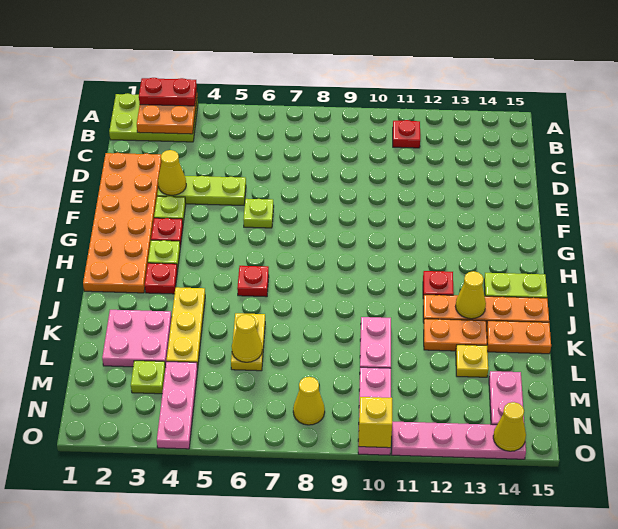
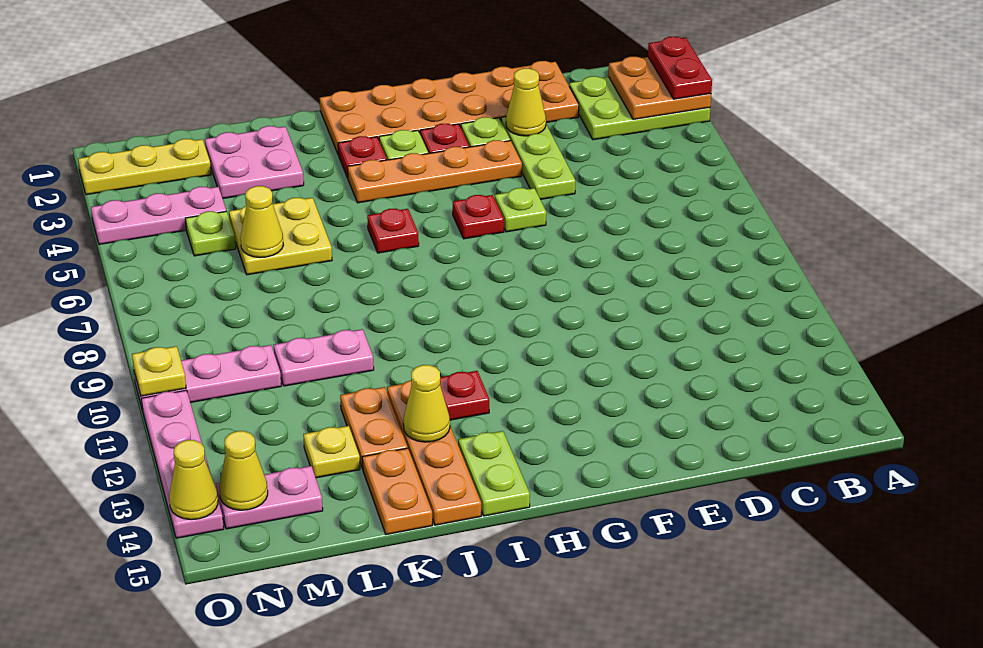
lime 2x3 plate [109,93,198,142] -> lime 2x3 plate turned to [569,76,710,140]
red 1x1 plate [393,120,420,148] -> red 1x1 plate moved to [453,195,504,239]
none -> orange 1x4 plate [348,140,522,203]
yellow 1x3 plate [167,287,205,368] -> yellow 1x3 plate moved to [78,139,211,195]
yellow 1x2 plate [231,313,265,371] -> yellow 2x2 plate [229,198,332,275]
lime 1x1 plate [131,361,166,394] -> lime 1x1 plate moved to [185,211,236,256]
yellow 1x1 cone [293,377,325,425] -> yellow 1x1 cone moved to [219,431,268,510]
yellow 1x1 brick [359,397,392,448] -> yellow 1x1 plate [132,346,186,396]

